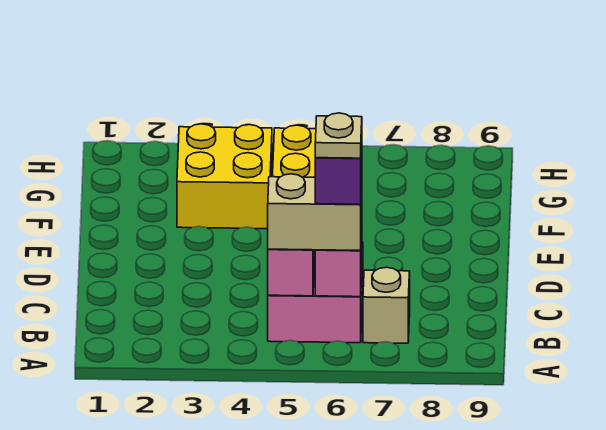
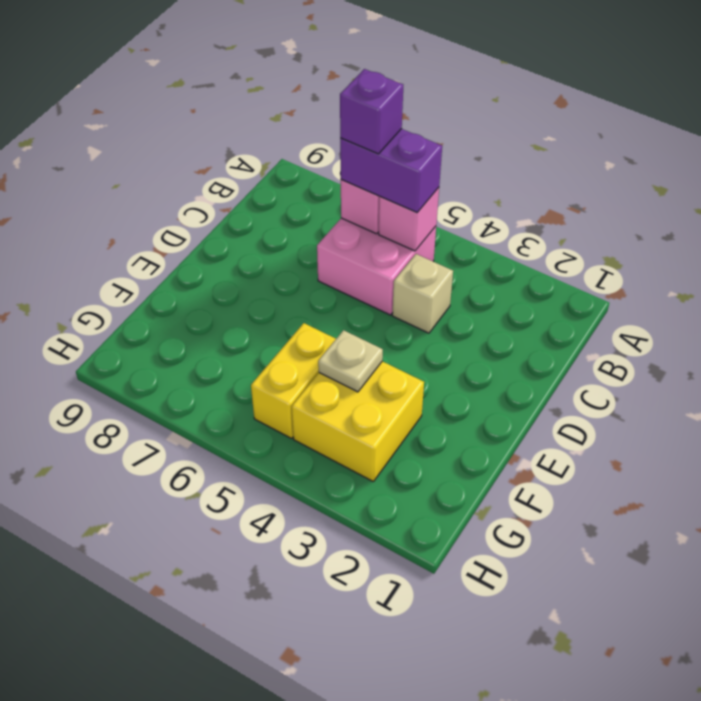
tan 1x2 brick [268,174,362,251] -> purple 1x2 brick [340,129,442,213]
tan 1x1 plate [315,113,362,158] -> tan 1x1 plate moved to [318,330,383,392]
tan 1x1 brick [363,267,410,343] -> tan 1x1 brick moved to [392,254,453,333]

